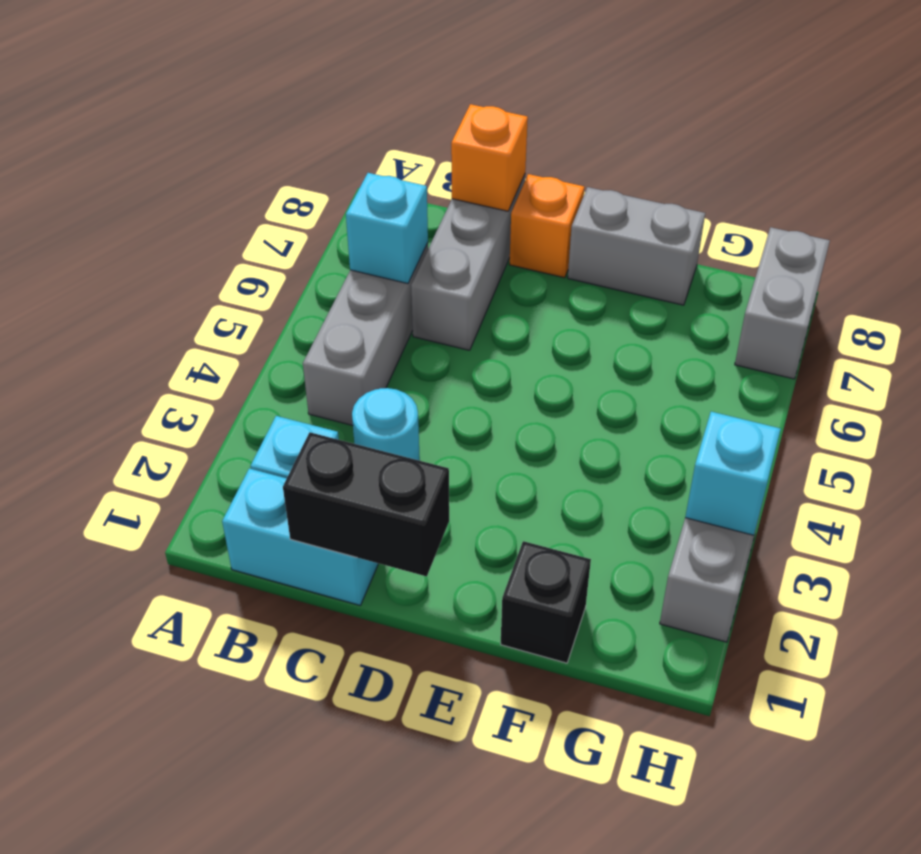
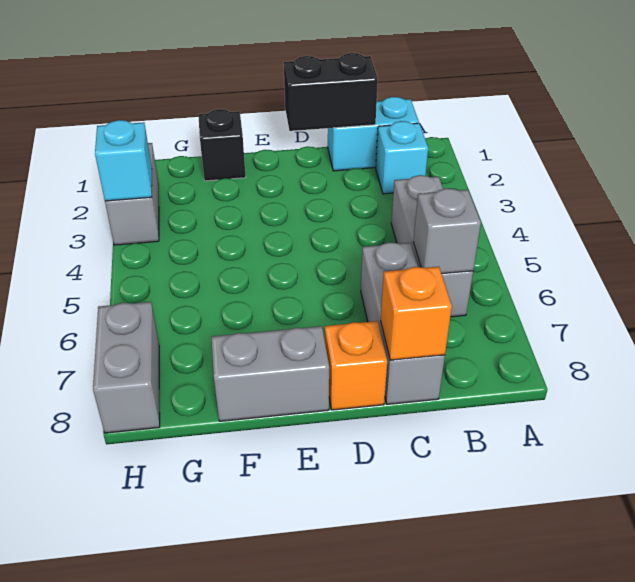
cyan 1x1 brick [346,173,428,284] -> grey 1x1 brick [413,188,481,274]
cyan 1x1 round brick [352,388,420,461] -> none

